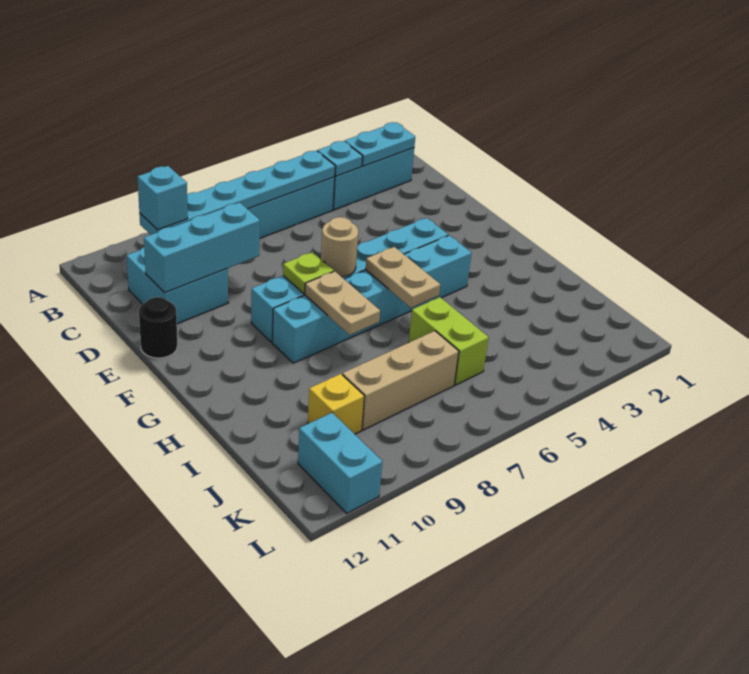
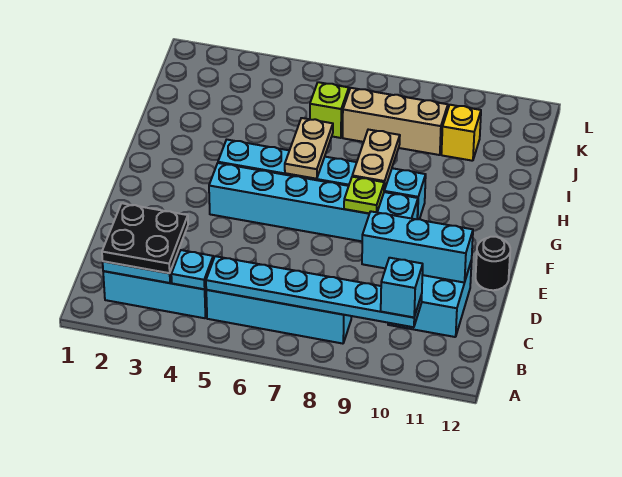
none -> black 2x2 plate [102,203,188,273]
tan 1x1 round brick [321,217,358,277] -> none
lime 1x2 brick [409,297,489,385] -> lime 1x1 brick [310,82,349,138]
cyan 1x2 brick [298,413,382,513] -> none

